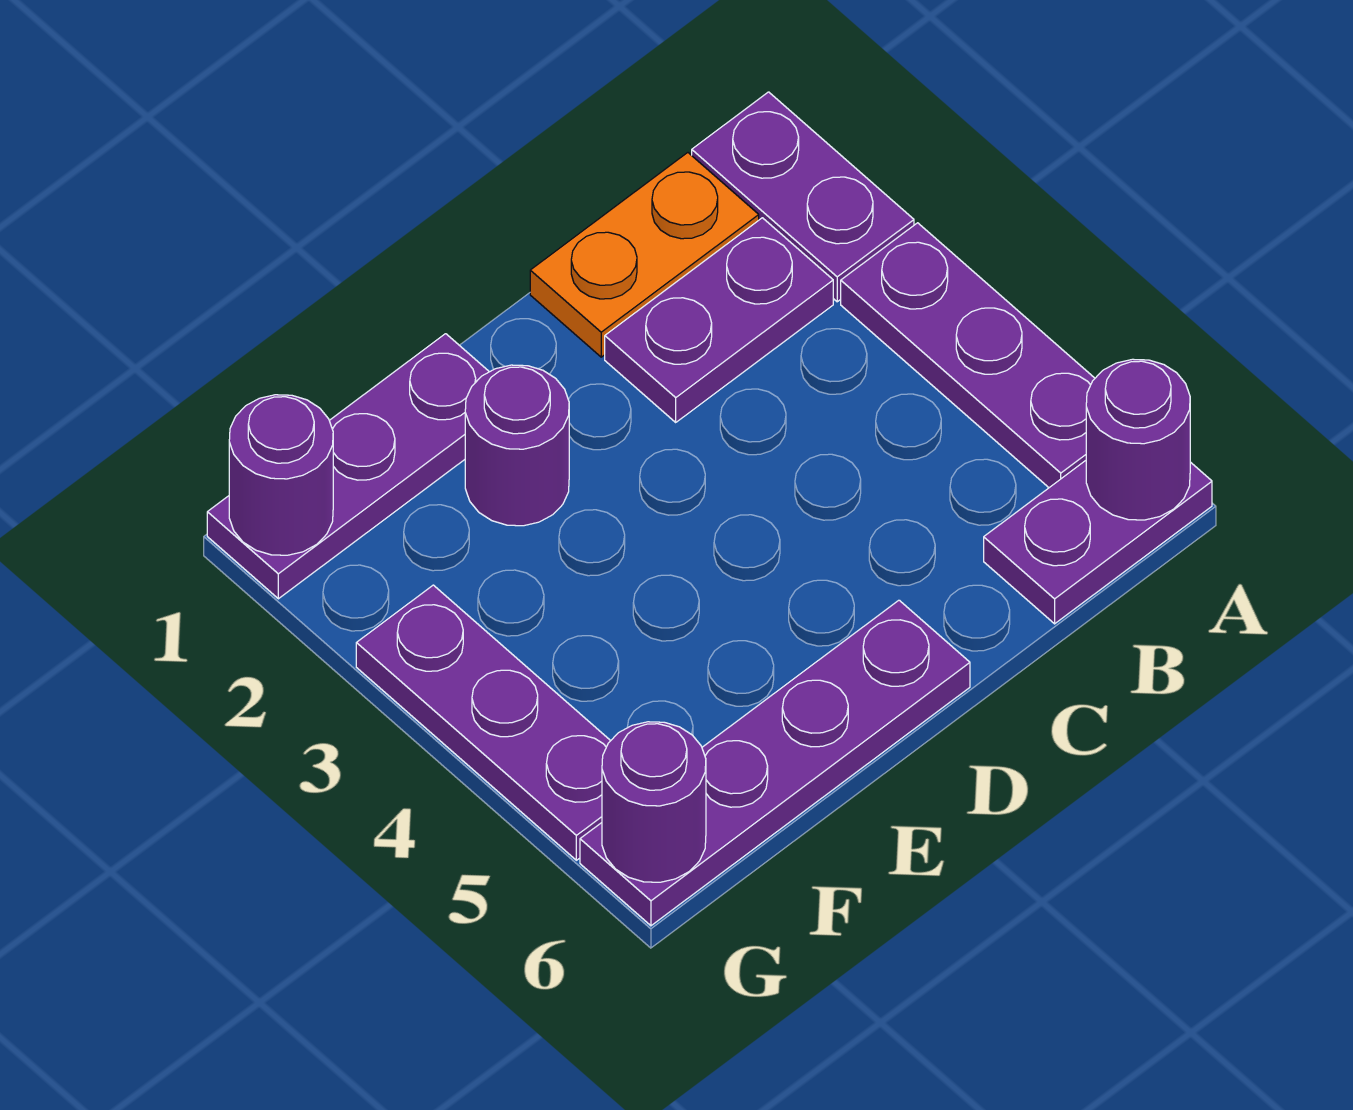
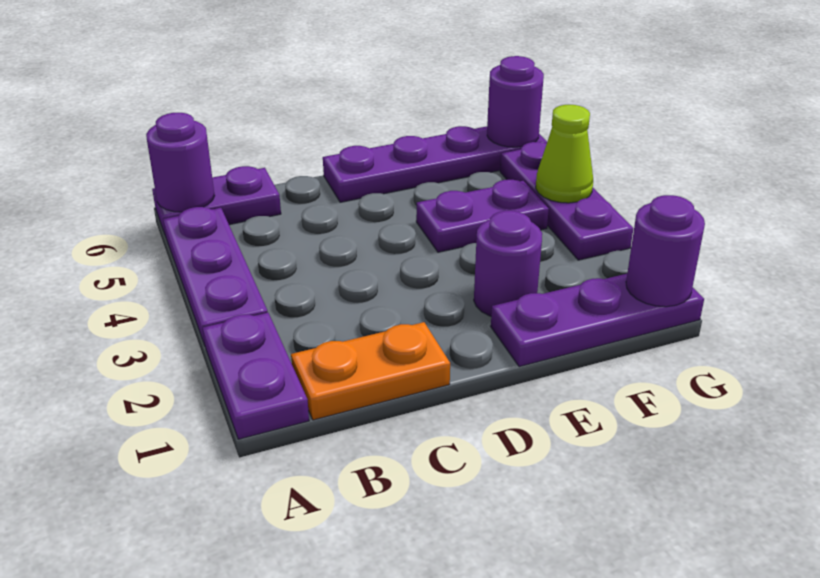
purple 1x2 plate [605,218,833,422] -> purple 1x2 plate moved to [416,180,549,252]
none -> lime 1x1 cone [536,105,593,203]

